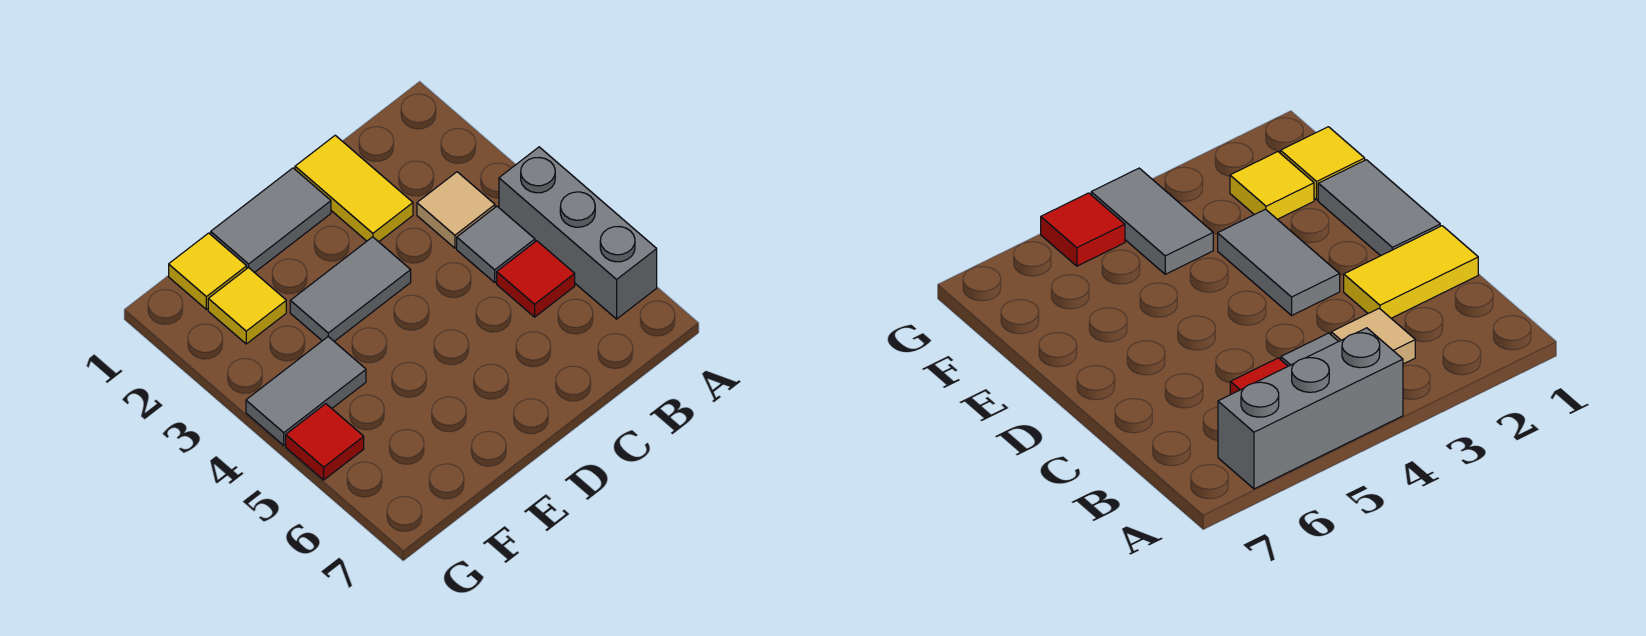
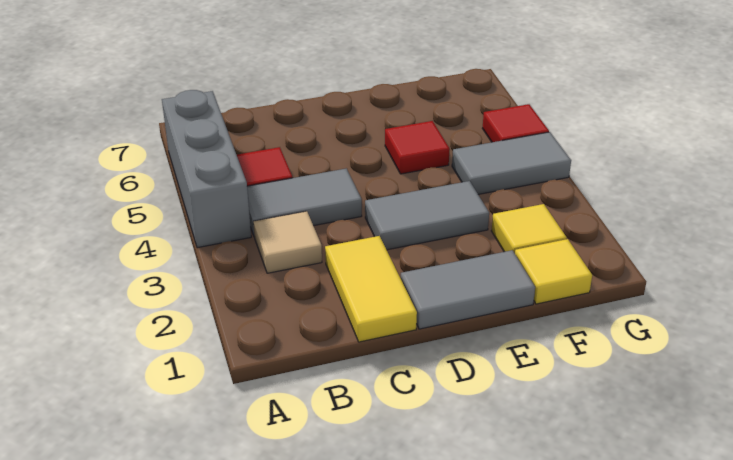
grey 1x1 tile [457,206,535,282] -> grey 1x2 tile [247,168,362,235]
none -> red 1x1 tile [385,121,450,174]

